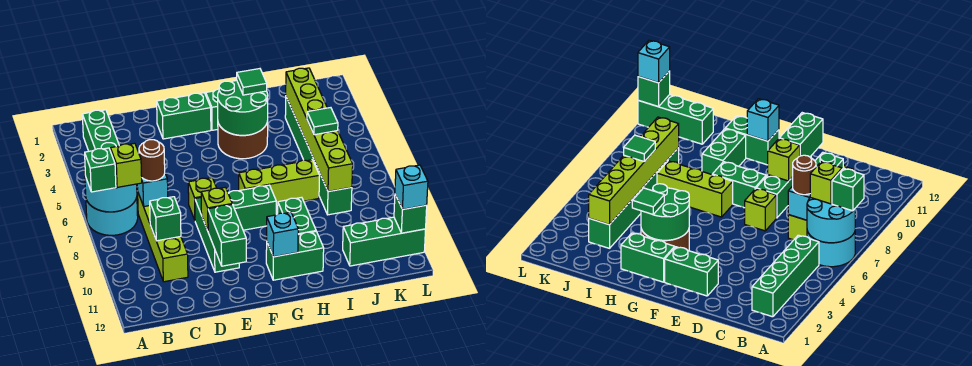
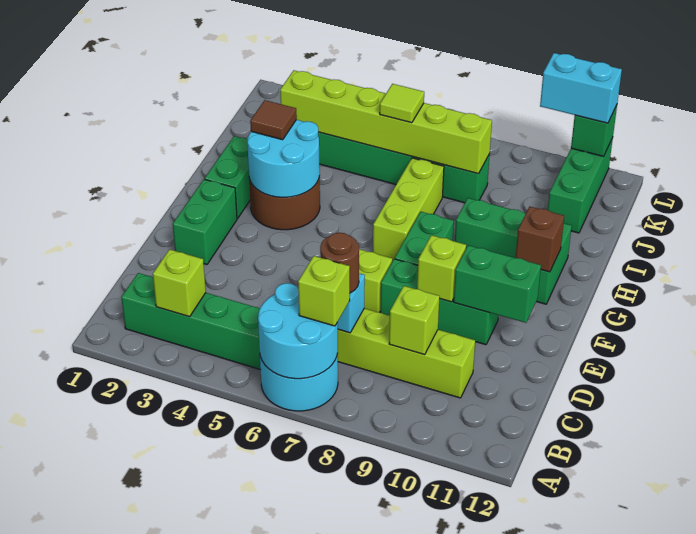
green 1x1 brick [85,148,116,192] -> none
none -> lime 1x1 brick [153,249,206,317]
green 1x1 brick [150,197,181,241] -> lime 1x1 brick [389,286,440,355]
green 2x2 round brick [218,80,268,135] -> cyan 2x2 round brick [247,120,320,197]
cyan 1x1 brick [267,212,298,257] -> brown 1x1 brick [516,207,564,272]
green 1x1 tile [237,69,267,95] -> brown 1x1 tile [250,100,297,140]
green 1x1 tile [307,108,338,135] -> lime 1x1 tile [380,84,424,123]
cyan 1x1 brick [395,165,428,209] -> cyan 1x2 brick [540,53,622,123]

